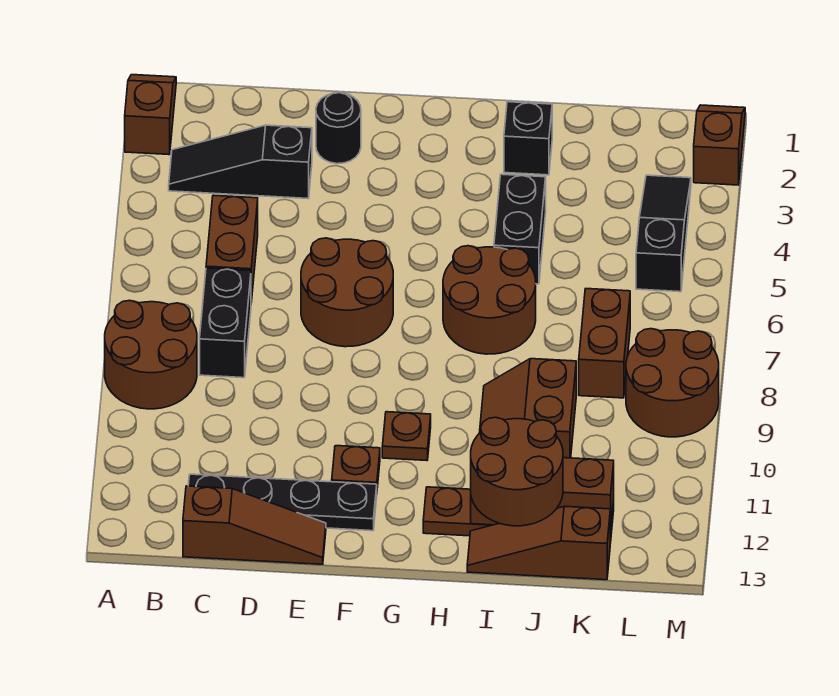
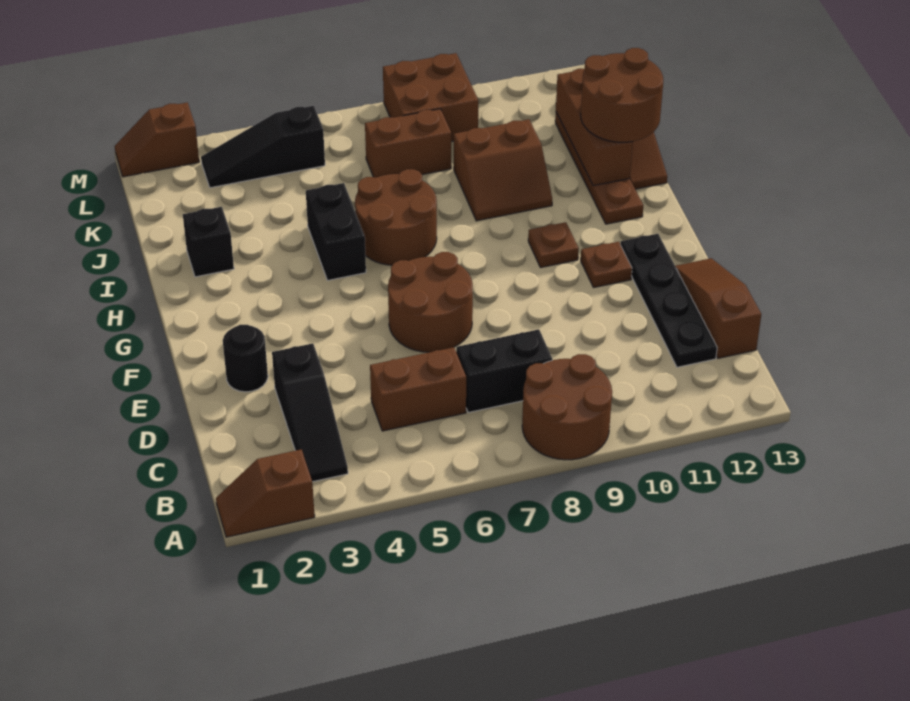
black 1x2 brick [494,174,546,284] -> black 1x2 brick turned to [306,183,366,280]
brown 2x2 round brick [626,329,719,437] -> brown 2x2 brick [383,53,478,141]

